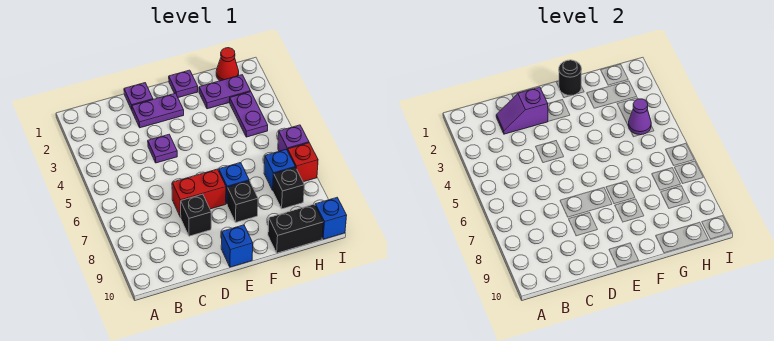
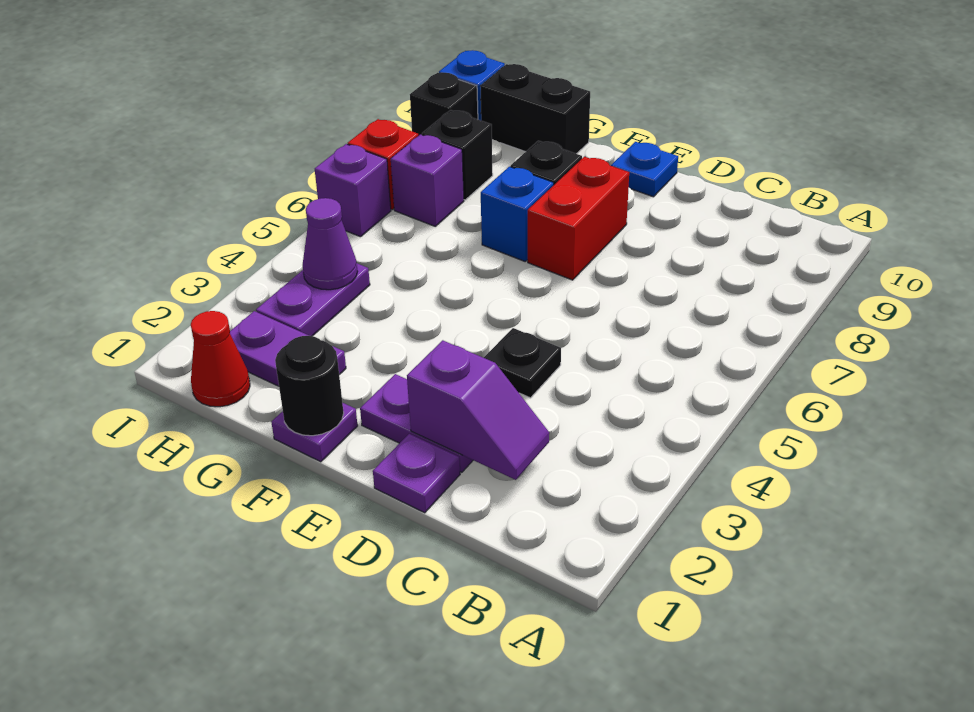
purple 1x1 plate [148,135,177,163] -> black 1x1 plate [484,328,561,398]
red 1x2 brick [172,169,226,217] -> red 1x2 brick turned to [528,157,629,280]
black 1x1 brick [181,194,211,236] -> black 1x1 brick moved to [410,73,478,136]
blue 1x1 brick [221,225,253,267] -> blue 1x1 plate [611,142,678,197]
blue 1x1 brick [264,149,295,190] -> purple 1x1 brick [391,135,464,226]

